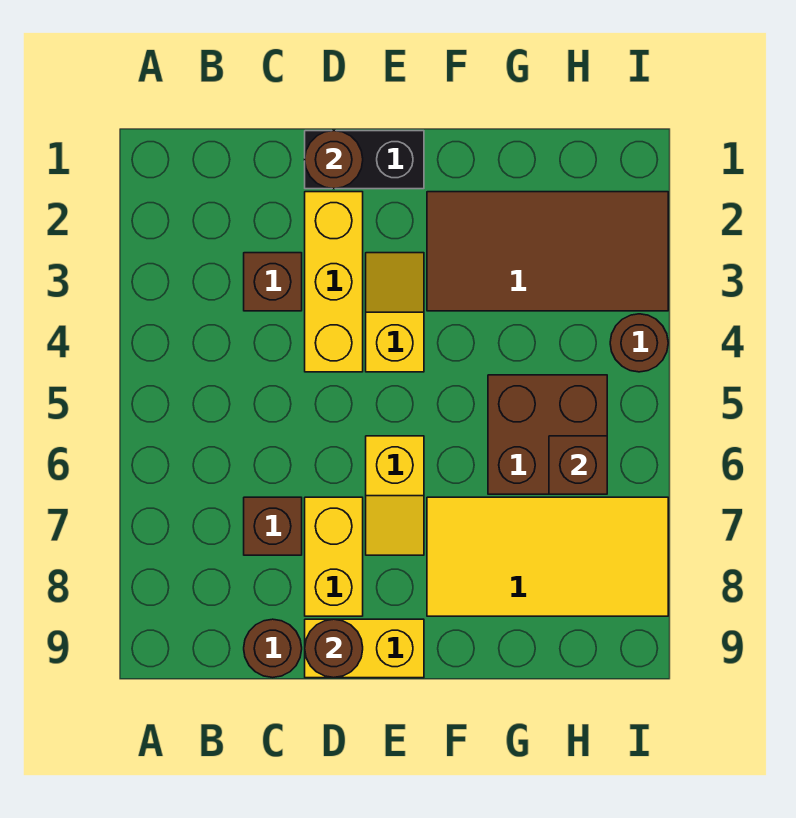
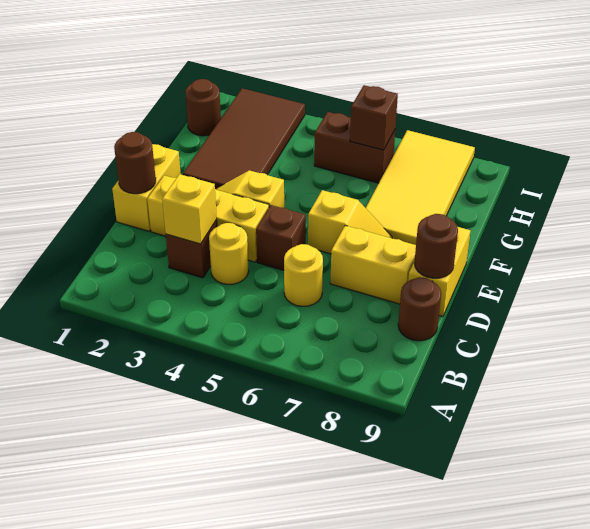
none -> yellow 1x1 brick [162,174,217,244]
none -> yellow 1x1 round brick [209,223,249,284]
none -> yellow 1x1 round brick [284,244,323,306]
brown 1x1 brick [244,497,302,555] -> brown 1x1 brick moved to [256,205,306,270]
black 1x2 brick [305,131,424,189] -> yellow 1x2 brick [112,144,181,231]
brown 2x2 brick [488,375,607,494] -> brown 1x2 brick [314,112,395,183]
brown 1x1 round brick [610,314,668,372] -> brown 1x1 round brick moved to [185,79,221,136]

